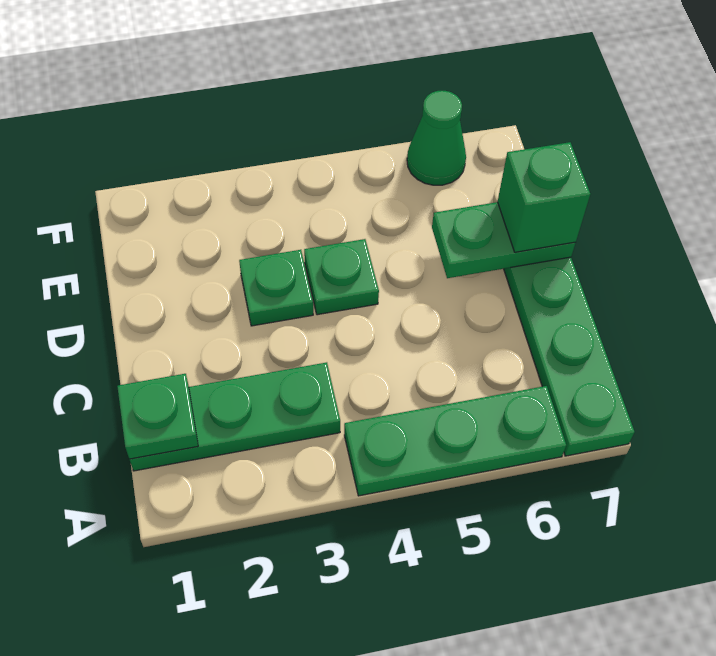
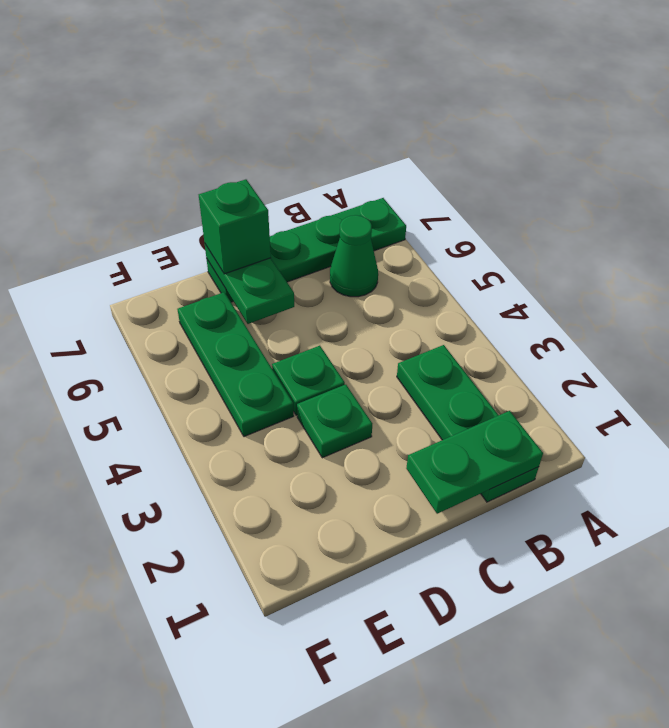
green 1x3 plate [344,386,566,496] -> green 1x3 plate moved to [178,292,294,437]
green 1x1 plate [117,374,198,459] -> green 1x2 plate [406,411,543,514]
green 1x1 cone [407,91,466,185] -> green 1x1 cone moved to [330,215,378,297]

